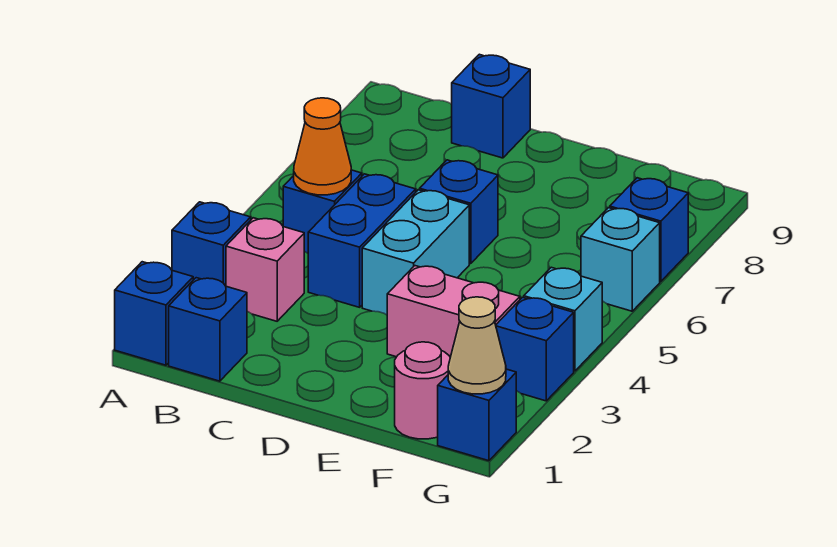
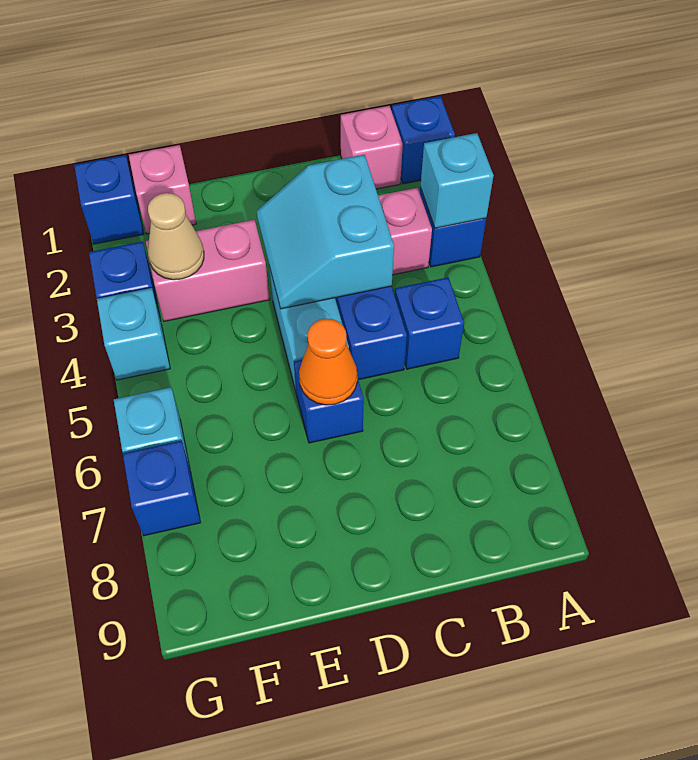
none -> cyan 1x1 brick [420,133,494,228]
blue 1x1 brick [169,278,247,381] -> pink 1x1 brick [341,106,403,189]
orange 1x1 cone [294,98,351,195] -> orange 1x1 cone moved to [299,319,357,405]
none -> cyan 2x2 slope [256,155,394,309]
blue 1x1 brick [452,54,530,158] -> none
pink 1x1 round brick [395,342,450,439] -> pink 1x1 brick [129,145,196,234]
tan 1x1 cone [448,297,506,394] -> tan 1x1 cone moved to [148,193,204,280]

